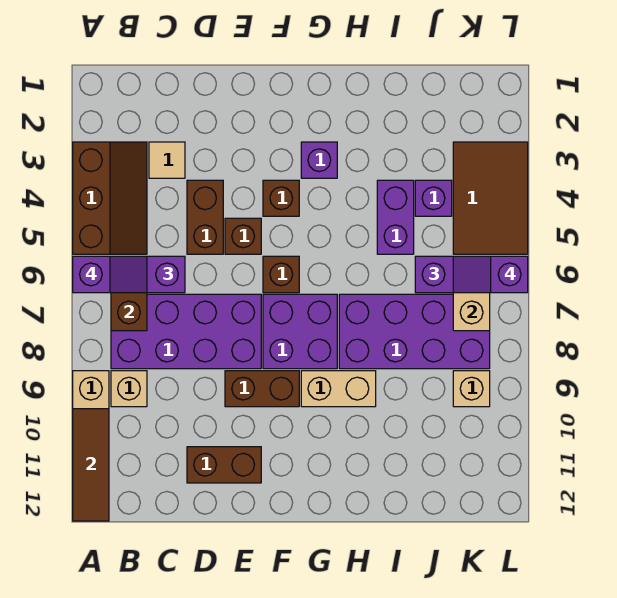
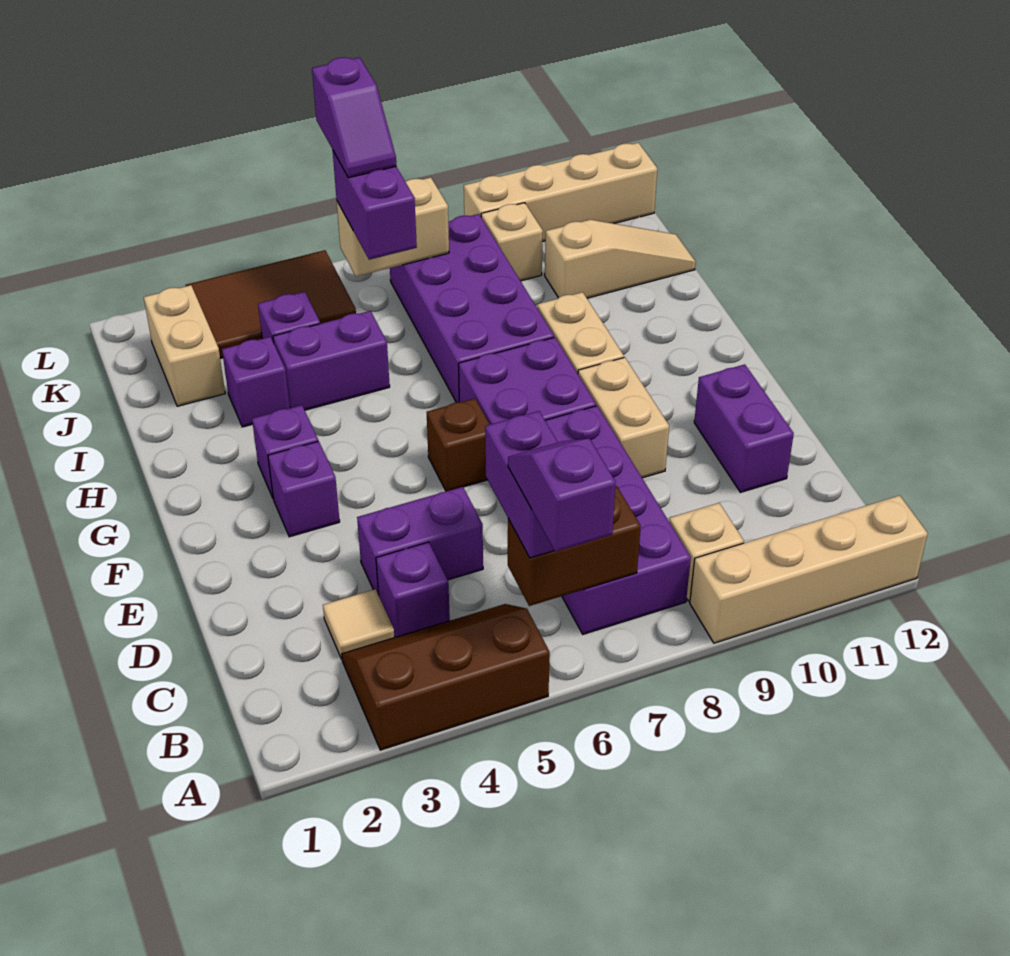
brown 1x3 tile [73,409,109,521] -> none
none -> purple 1x1 brick [376,542,450,637]
brown 1x2 brick [187,180,223,254] -> purple 1x2 brick [357,487,483,595]
brown 1x2 brick [187,447,261,483] -> purple 1x2 brick [694,364,794,492]
brown 1x1 brick [225,218,261,254] -> none
brown 1x2 brick [225,371,299,407] -> tan 1x2 brick [578,357,669,478]
none -> purple 1x1 brick [268,441,340,537]
brown 1x1 brick [263,180,299,216] -> none
none -> purple 1x1 brick [222,337,290,427]
none -> tan 1x2 brick [144,285,225,406]
none -> tan 1x3 slope [545,220,696,298]
none -> tan 1x4 brick [464,143,657,242]

